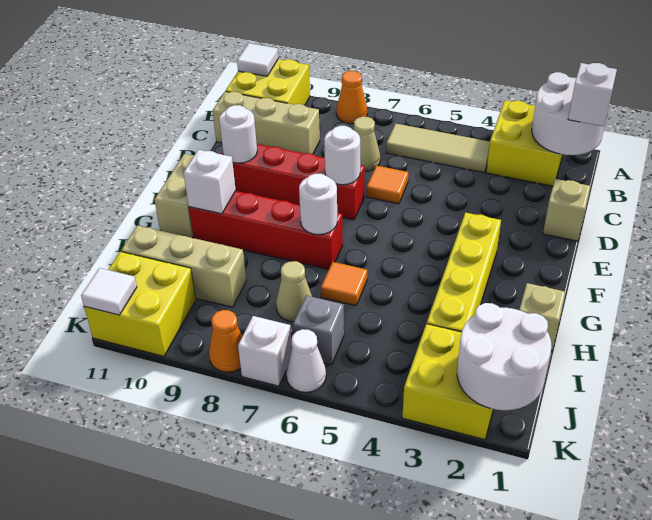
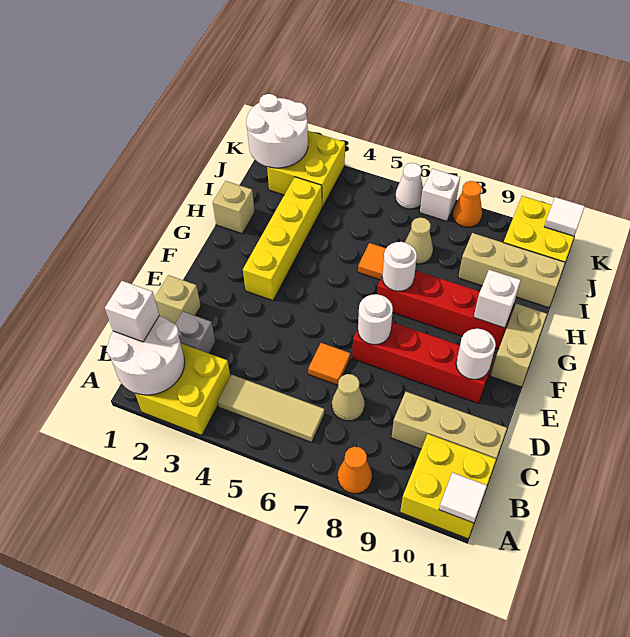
grey 1x1 brick [293,296,344,365] -> grey 1x1 brick moved to [175,312,216,354]

